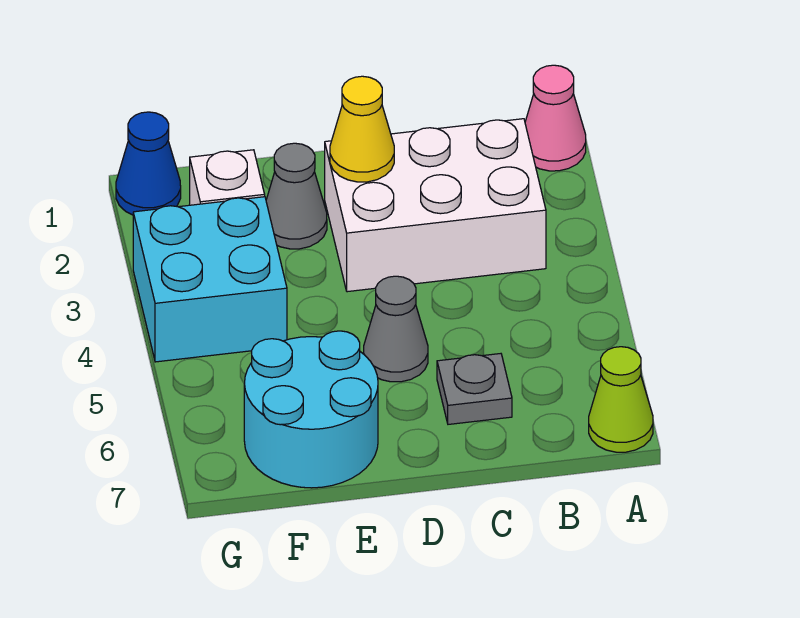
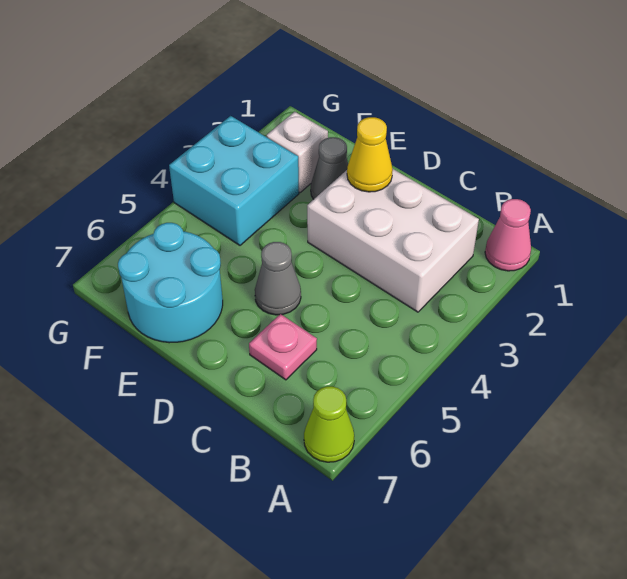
grey 1x1 plate [437,354,512,424] -> pink 1x1 plate [249,314,317,380]
blue 1x1 cone [116,112,181,215] -> none

